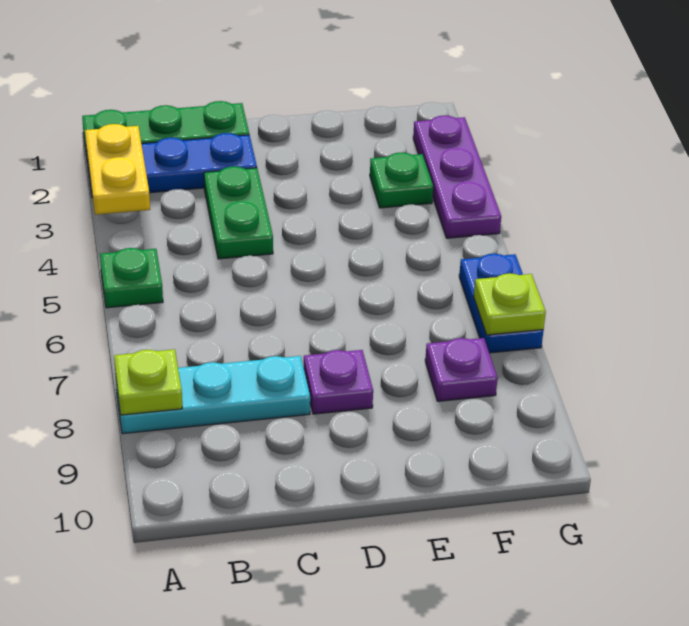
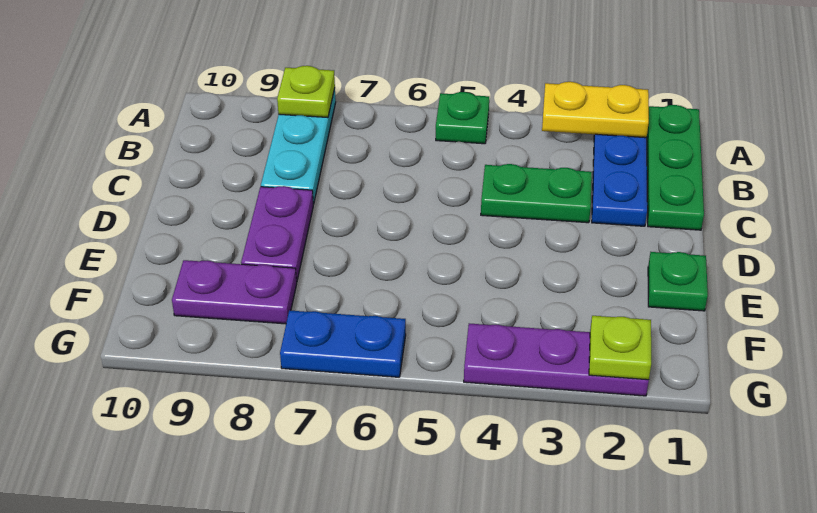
purple 1x1 plate [304,350,373,414] -> purple 1x2 plate [241,186,313,282]
green 1x1 plate [370,152,433,208] -> green 1x1 plate moved to [648,252,708,311]
purple 1x1 plate [425,338,498,401] -> purple 1x2 plate [172,260,297,324]
lime 1x1 plate [474,273,546,335] -> lime 1x1 plate moved to [589,316,651,380]

